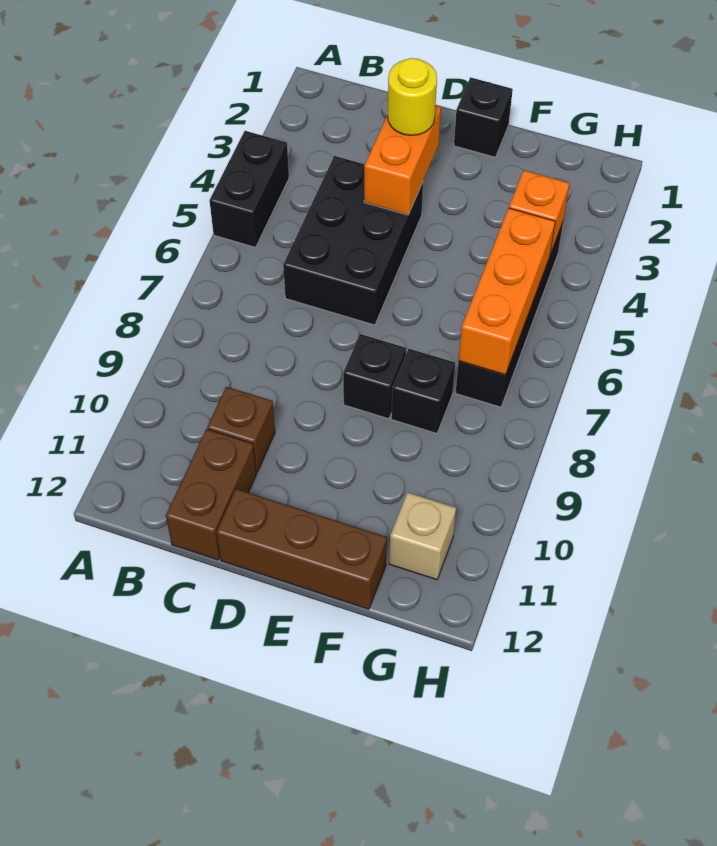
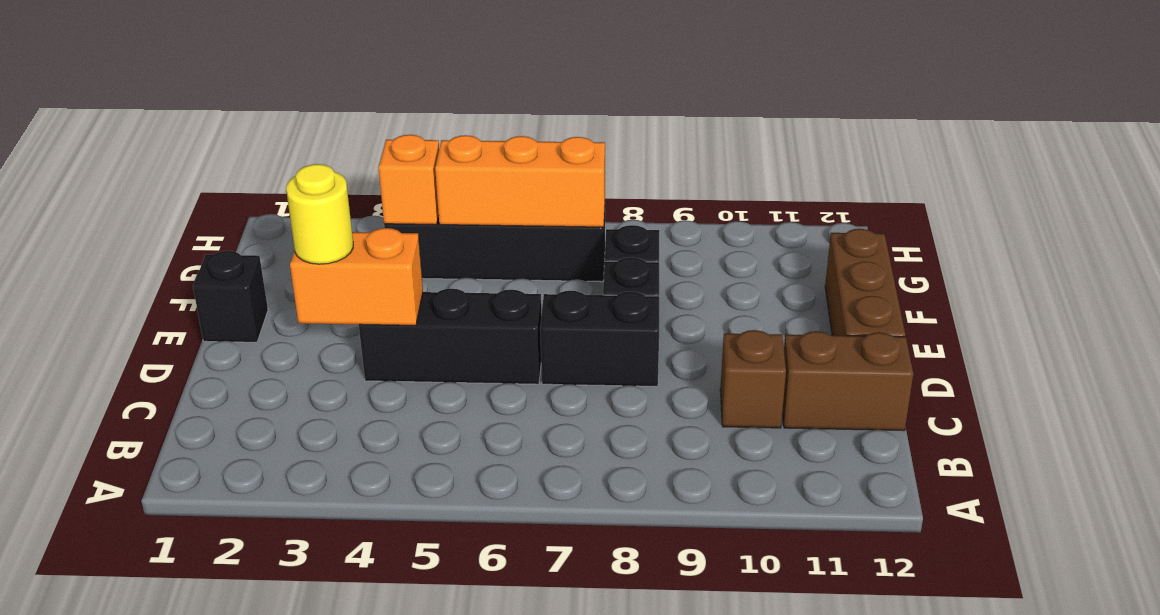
black 1x2 brick [209,131,289,247] -> black 1x2 brick moved to [540,291,659,387]
black 2x3 brick [283,156,423,325] -> black 1x3 brick [359,289,542,384]
tan 1x1 brick [389,492,456,580] -> none

